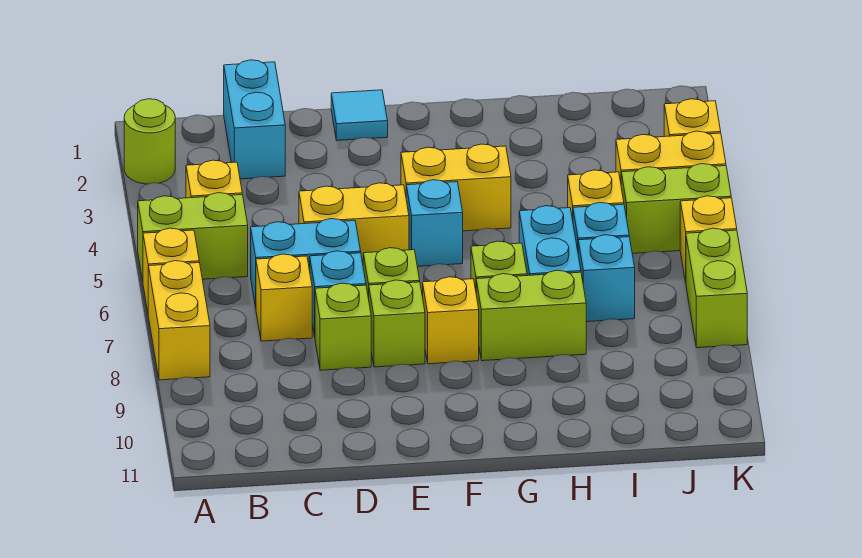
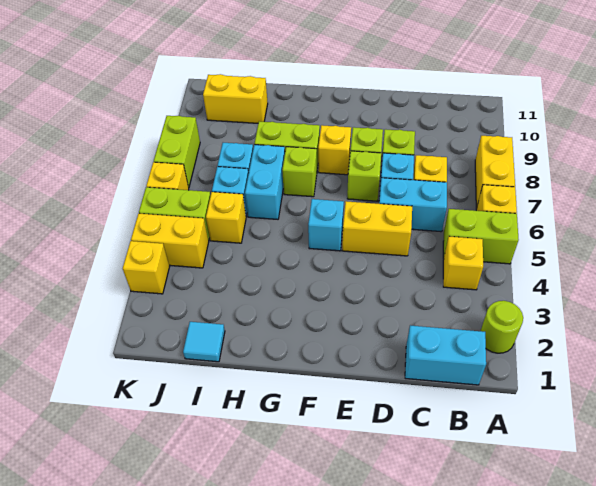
cyan 1x2 brick [224,60,285,179] -> cyan 1x2 brick turned to [405,325,486,385]
cyan 1x1 tile [331,90,388,140] -> cyan 1x1 tile moved to [183,322,225,362]
yellow 1x2 brick [401,144,511,231] -> yellow 1x2 brick moved to [203,74,268,123]

